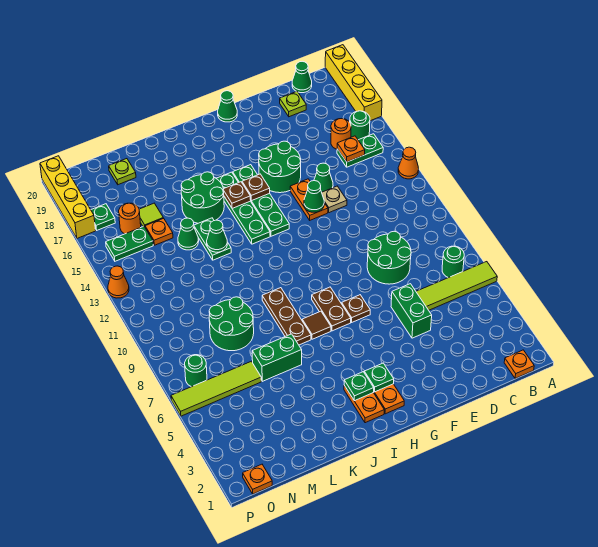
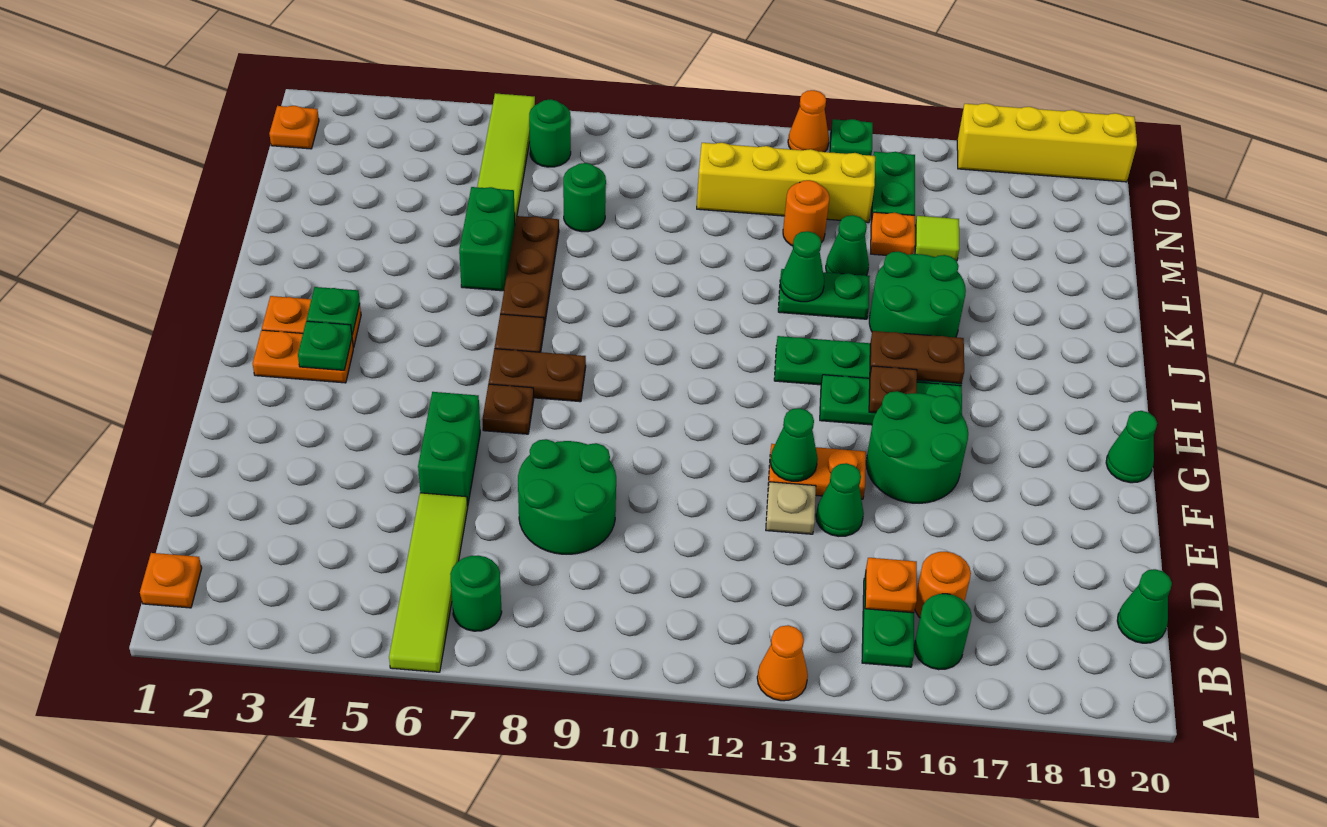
yellow 1x4 brick [325,45,382,121] -> yellow 1x4 brick moved to [697,143,875,223]
lime 1x1 plate [280,91,306,117] -> none
green 1x2 brick [391,284,432,338] -> green 1x2 brick turned to [418,392,480,506]
green 1x4 plate [233,165,289,236] -> green 1x3 plate [820,375,962,425]
brown 1x1 plate [223,182,251,208] -> brown 1x2 plate [870,331,964,384]
brown 1x3 plate [262,288,311,345] -> brown 1x3 plate turned to [500,216,559,327]
green 2x2 round brick [209,297,254,351] -> green 1x1 round brick [563,163,606,232]
lime 1x1 plate [109,159,136,185] -> none
orange 1x1 round brick [119,203,141,234] -> orange 1x1 round brick moved to [783,180,829,246]
green 1x1 plate [91,204,115,230] -> green 1x1 plate moved to [830,119,873,156]

